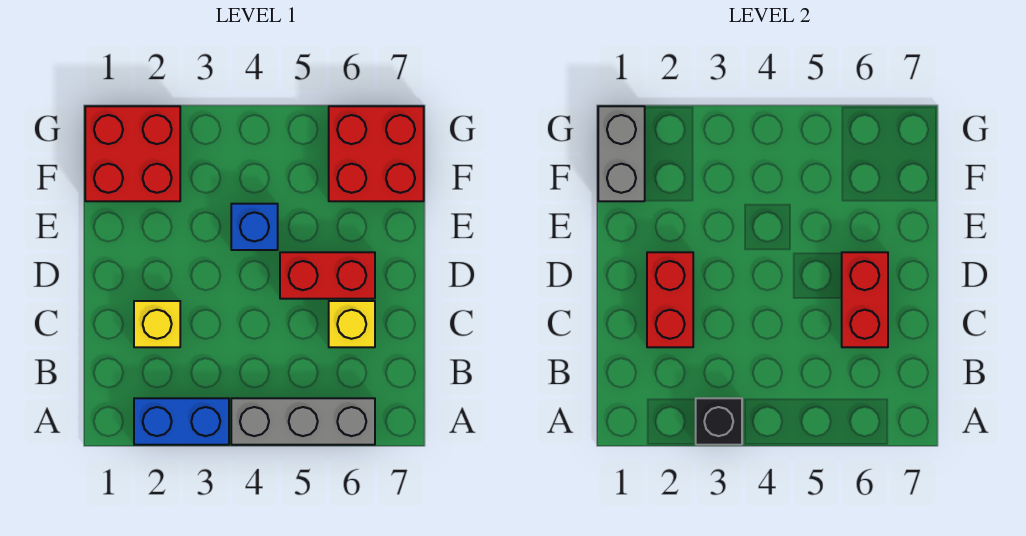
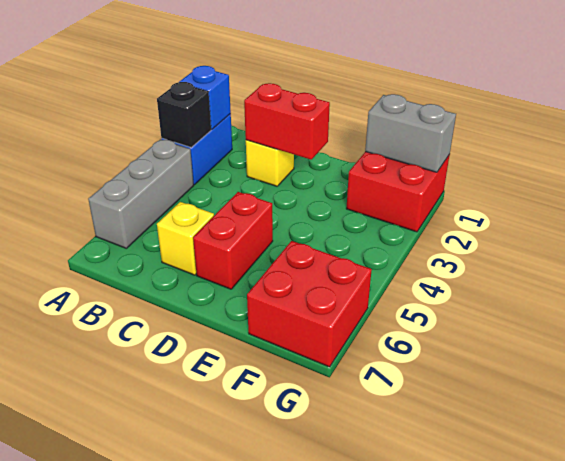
red 1x2 brick [842,252,888,347] -> none
blue 1x1 brick [231,204,278,250] -> blue 1x1 brick moved to [179,66,231,129]

